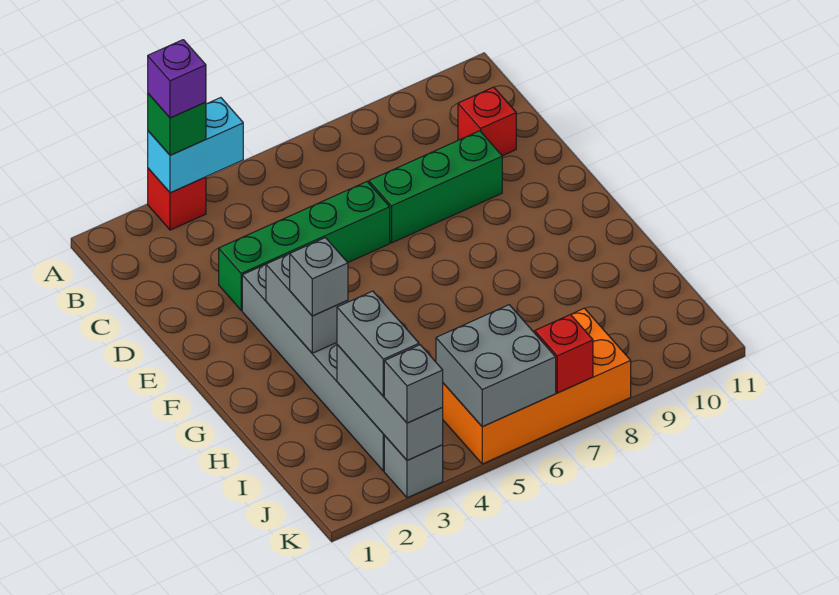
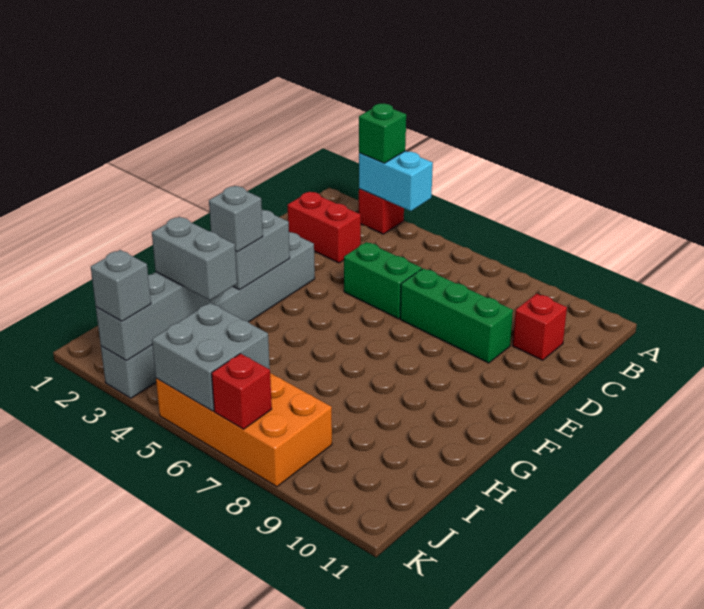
purple 1x1 brick [148,40,206,118] -> none
none -> red 1x2 brick [288,192,361,263]
green 1x4 brick [219,182,390,310] -> green 1x2 brick [344,242,422,319]
grey 1x2 brick [337,291,419,396] -> grey 1x2 brick turned to [152,217,237,300]

